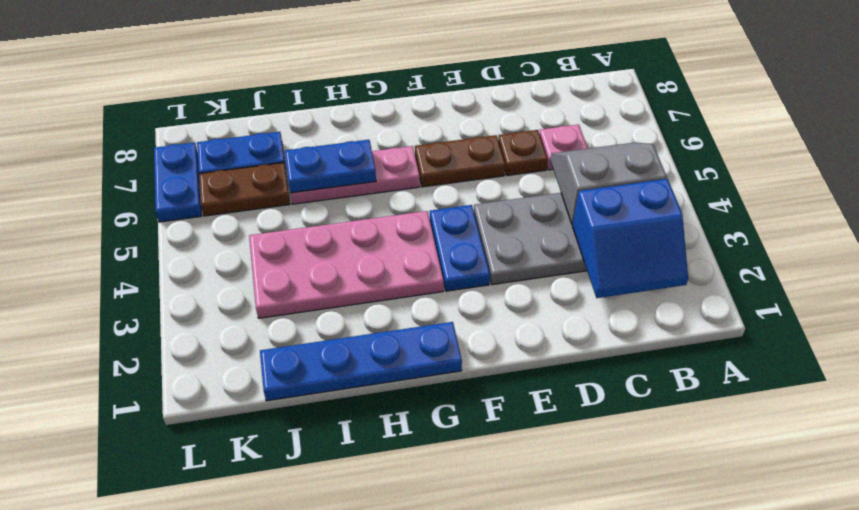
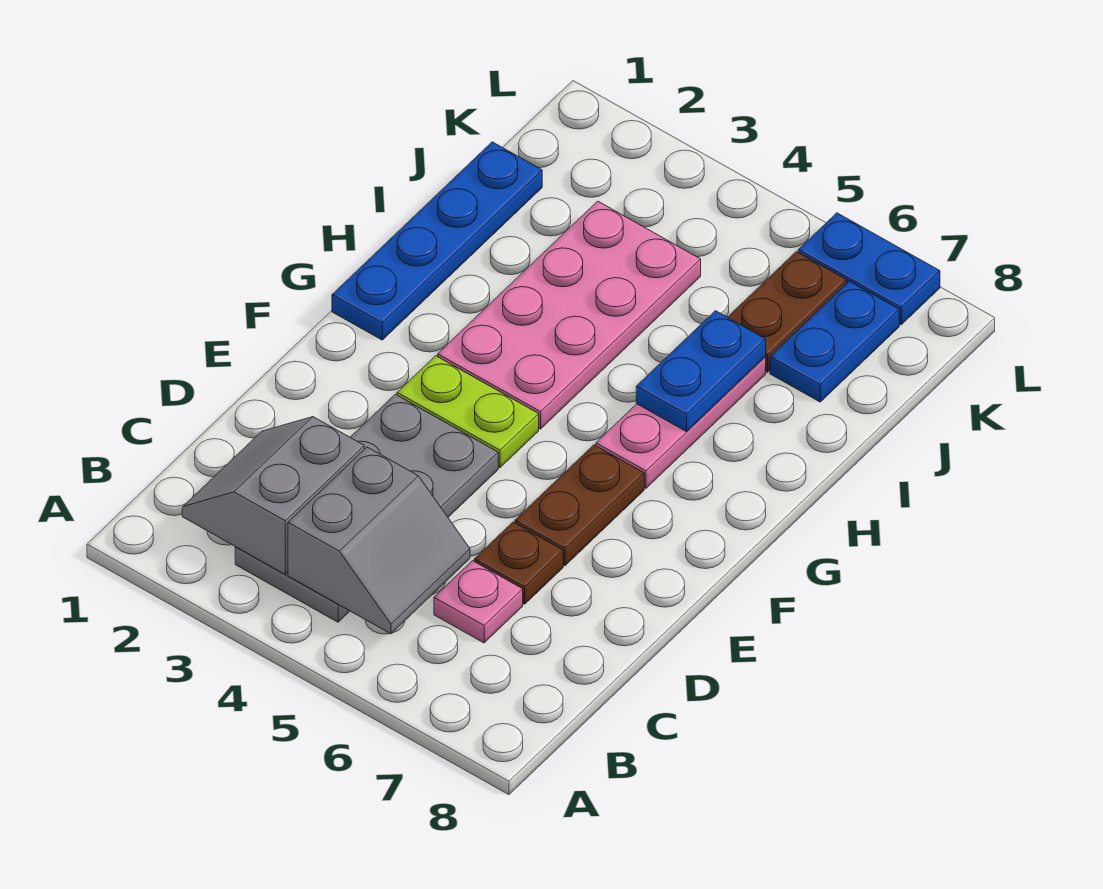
blue 2x2 slope [572,179,688,298] -> grey 2x2 slope [182,417,364,574]
blue 1x2 plate [430,205,490,291] -> lime 1x2 plate [397,356,539,468]

